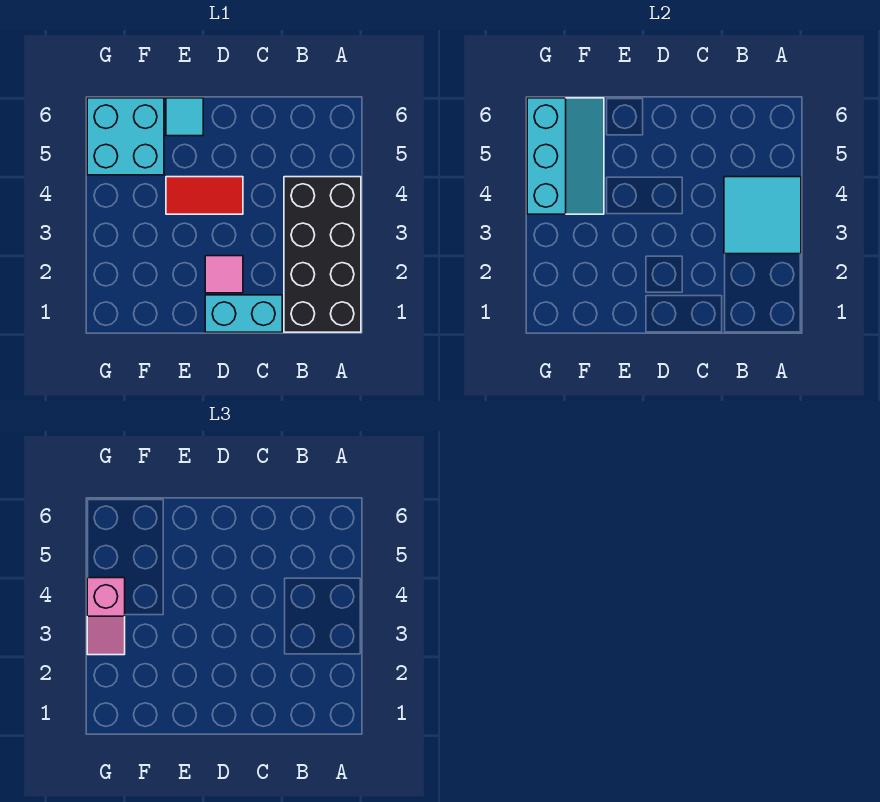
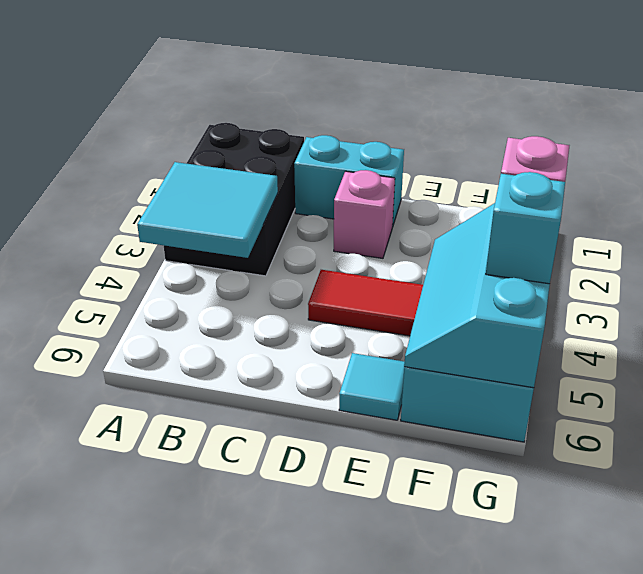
black 2x4 brick [284,177,361,332] -> black 2x3 brick [164,123,304,276]
pink 1x1 tile [205,256,243,293] -> pink 1x1 brick [334,170,395,258]
none -> cyan 1x1 brick [486,172,565,284]

